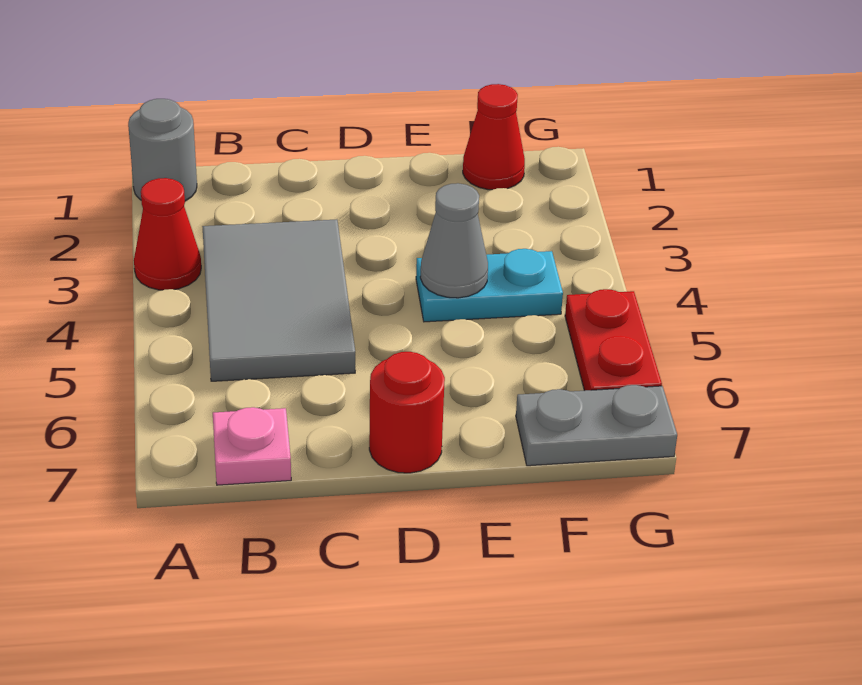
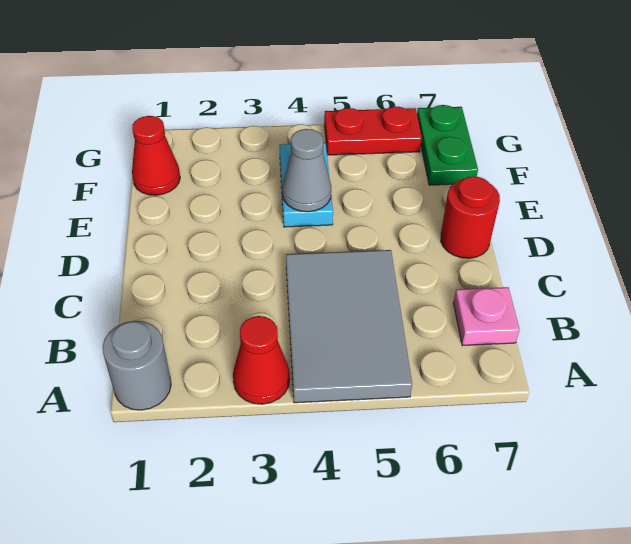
grey 2x3 tile [202,219,355,381] -> grey 2x3 tile turned to [286,250,412,403]
grey 1x2 plate [516,385,677,466] -> green 1x2 plate [417,105,478,185]

